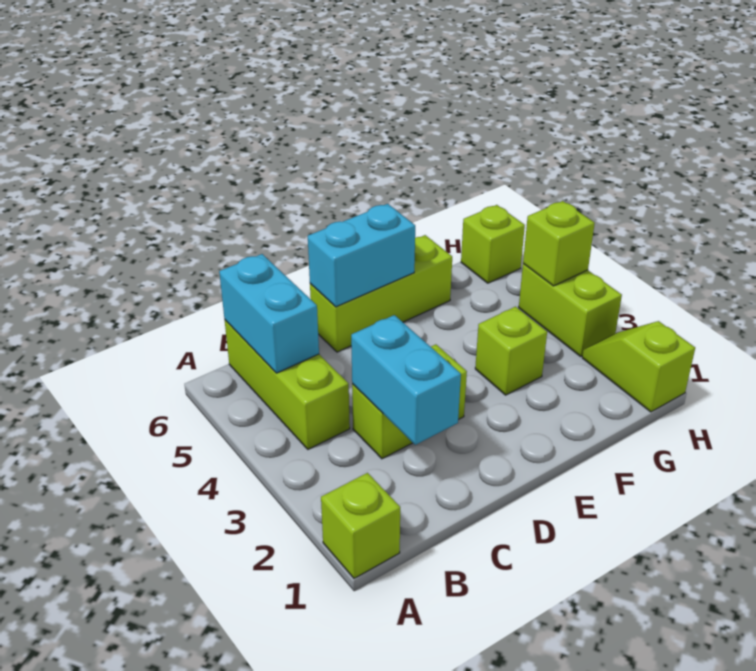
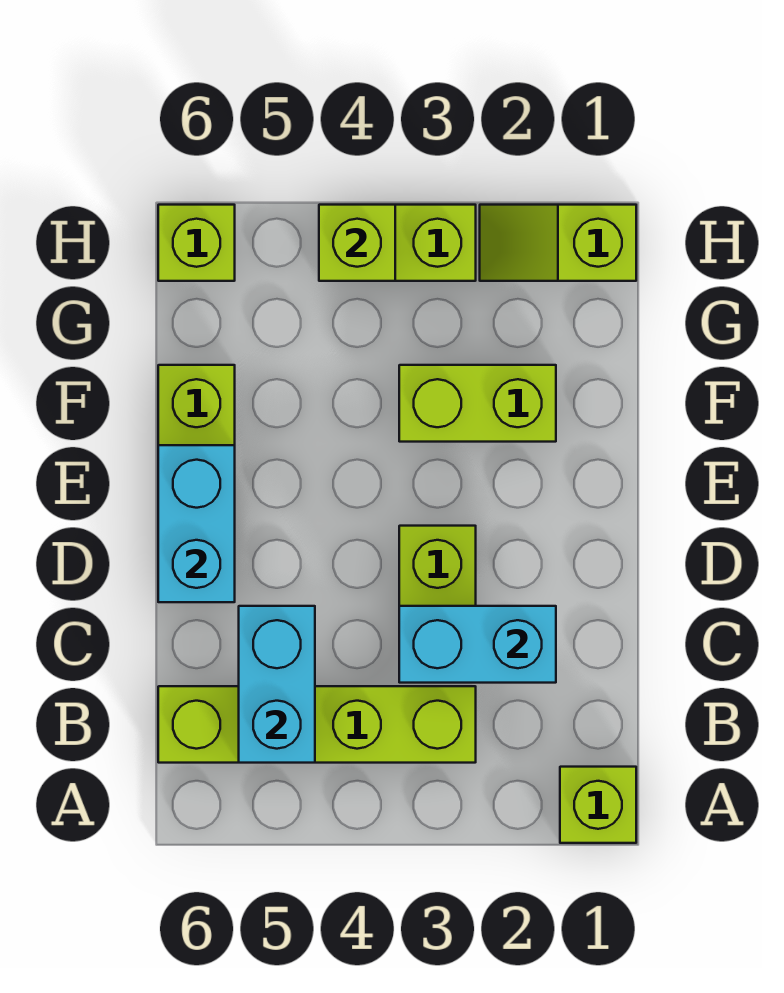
lime 1x3 brick [225,320,350,449] -> lime 1x4 brick [158,686,476,763]
cyan 1x2 brick [219,254,319,373] -> cyan 1x2 brick turned to [239,606,315,763]
lime 1x1 brick [475,307,547,395] -> lime 1x2 brick [399,365,556,442]

